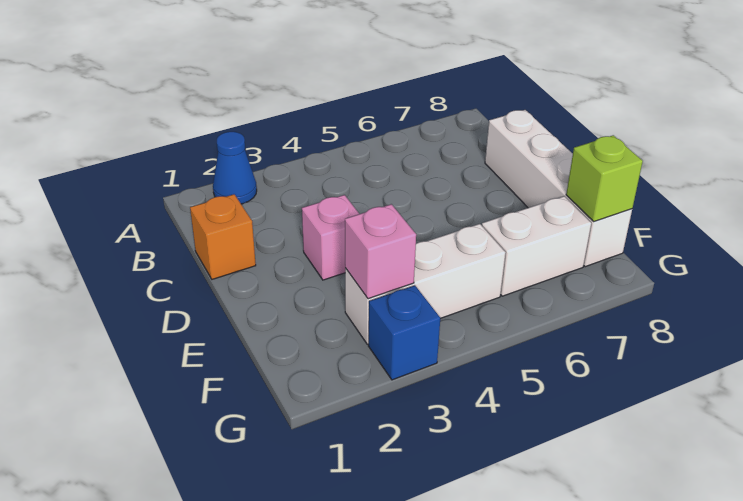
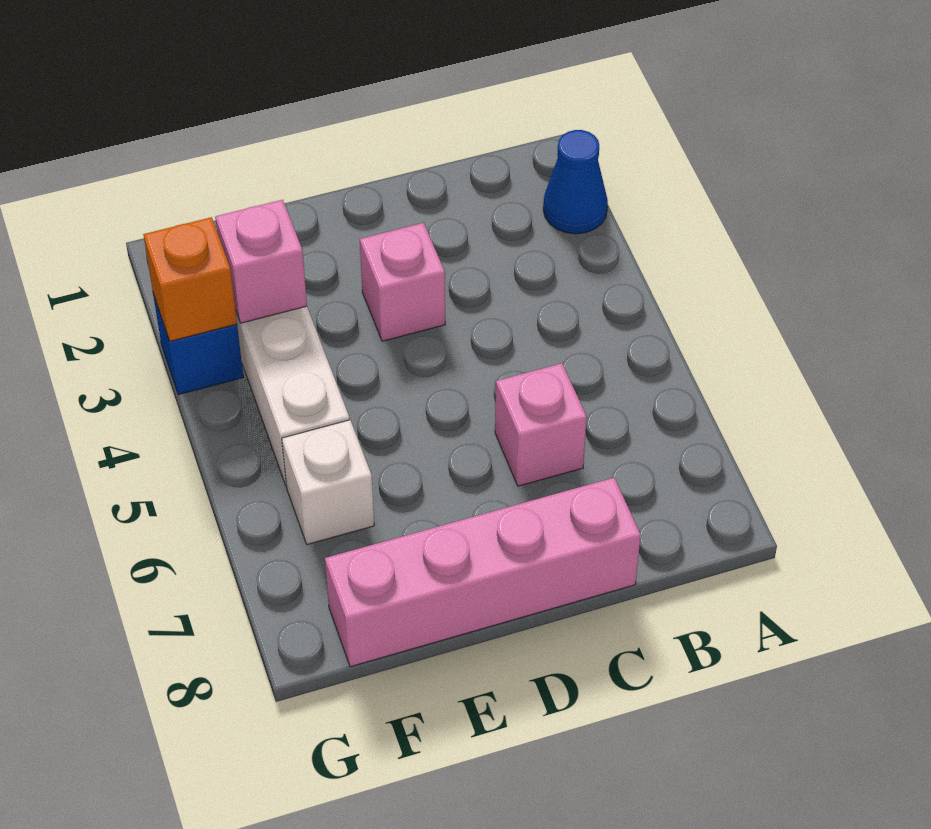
orange 1x1 brick [190,194,256,279] -> orange 1x1 brick moved to [143,217,237,341]
none -> pink 1x1 brick [495,363,587,486]
white 1x4 brick [485,110,632,267] -> pink 1x4 brick [325,478,641,667]
white 1x2 brick [482,196,591,296] -> white 1x1 brick [282,420,374,544]
lime 1x1 brick [566,135,643,221] -> none

